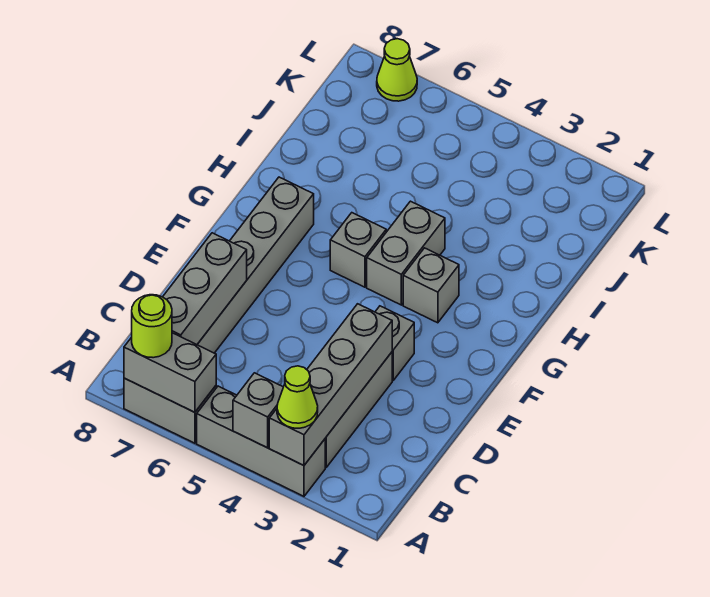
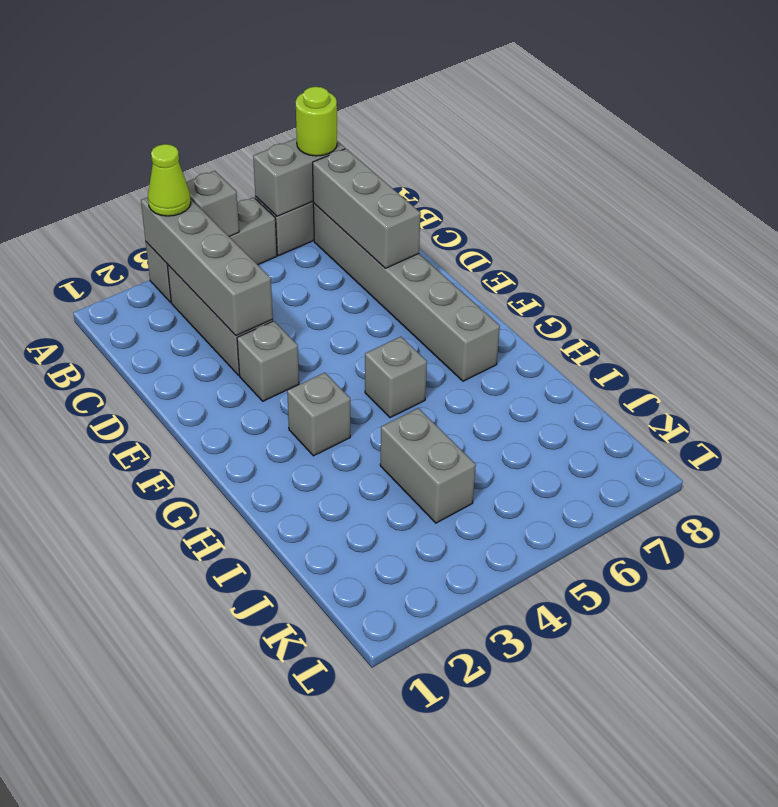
grey 1x2 brick [367,201,445,305] -> grey 1x2 brick moved to [380,408,476,523]
lime 1x1 cone [377,39,417,101] -> none

